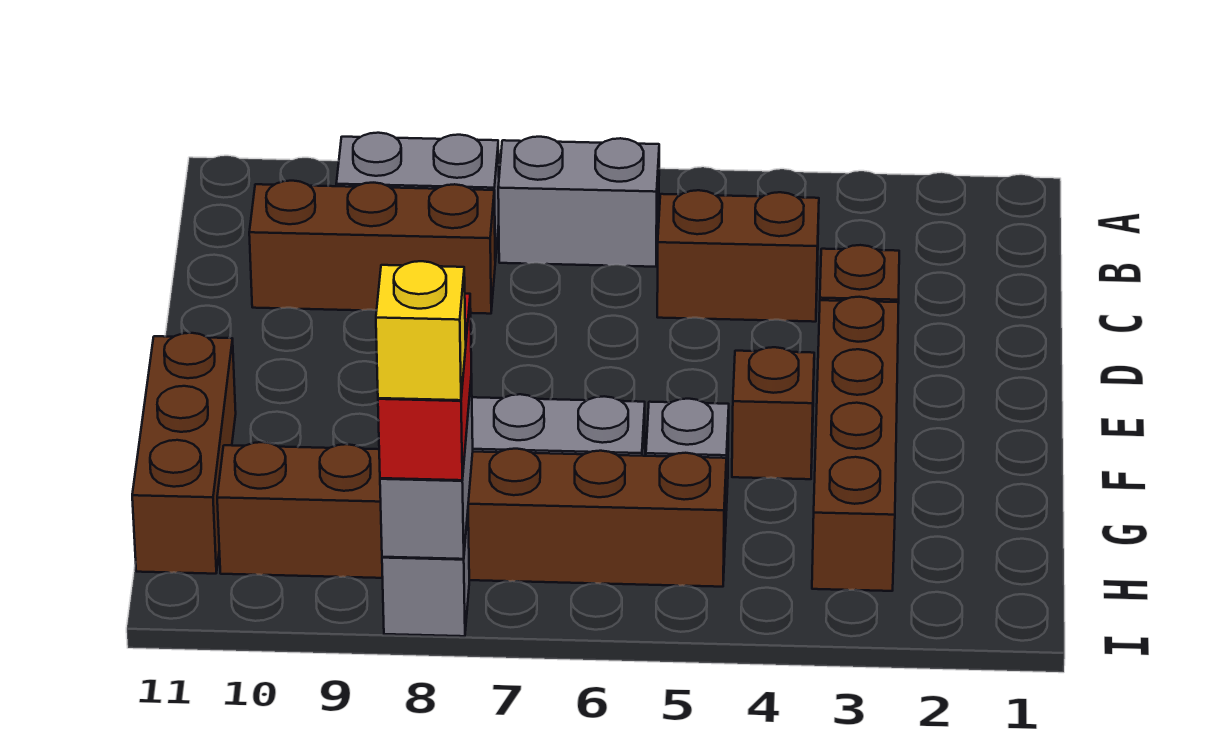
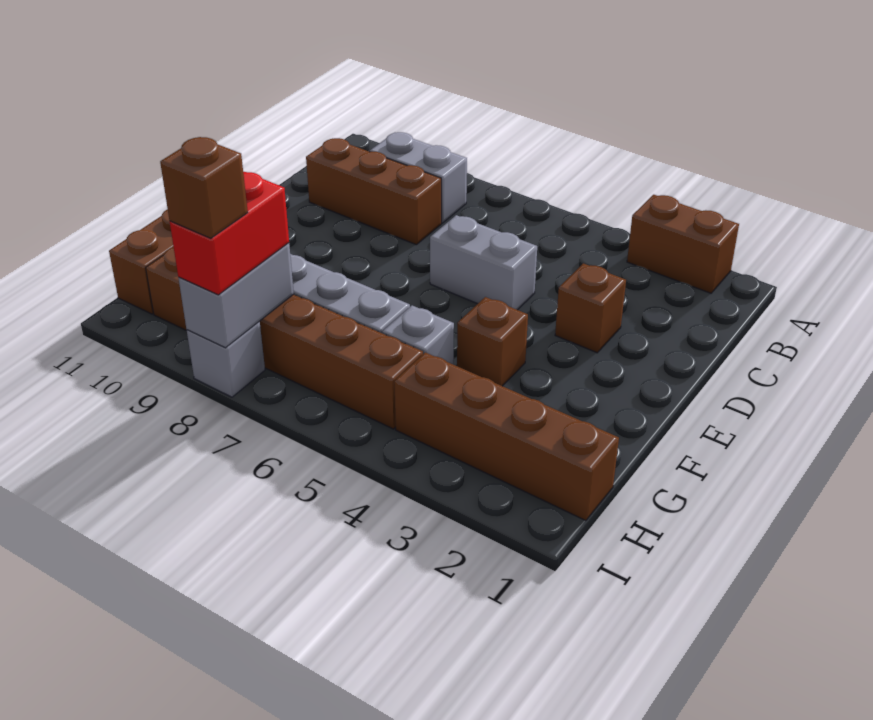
grey 1x2 brick [498,137,659,267] -> grey 1x2 brick moved to [430,215,537,310]
brown 1x2 brick [657,190,819,322] -> brown 1x2 brick moved to [627,195,739,293]
brown 1x4 brick [812,297,899,591] -> brown 1x4 brick turned to [394,352,619,521]
yellow 1x1 brick [376,261,466,400] -> brown 1x1 brick [160,137,248,238]

